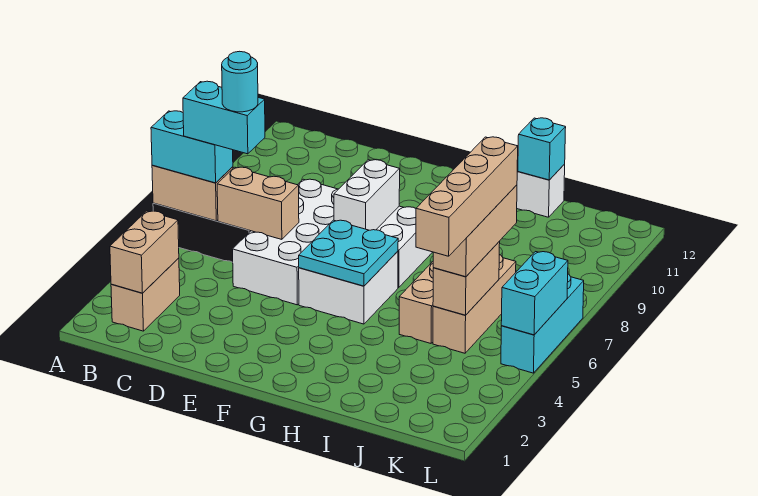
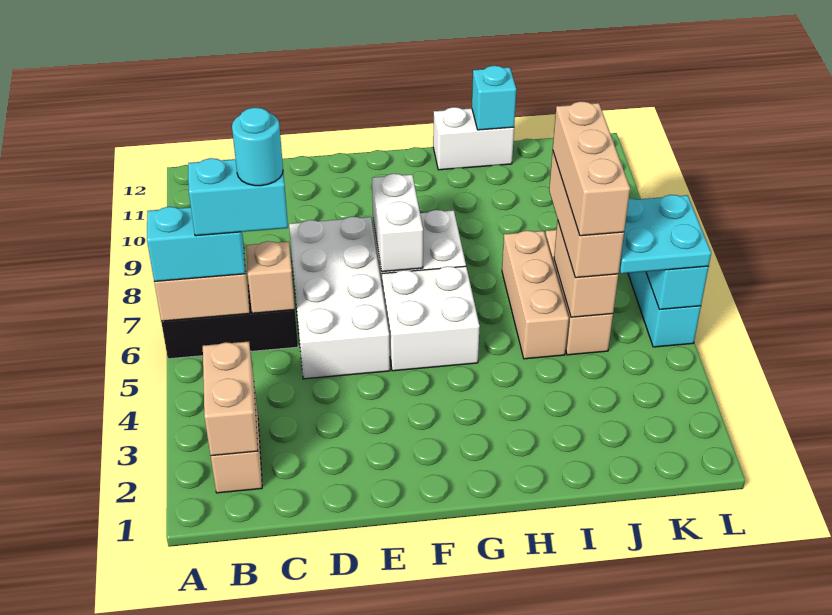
tan 1x2 brick [217,167,299,239] -> tan 1x1 brick [246,241,295,313]
cyan 2x2 plate [299,220,398,286] -> cyan 2x2 plate moved to [619,195,711,274]
tan 1x4 brick [416,137,518,256] -> tan 1x3 brick [553,101,630,236]

